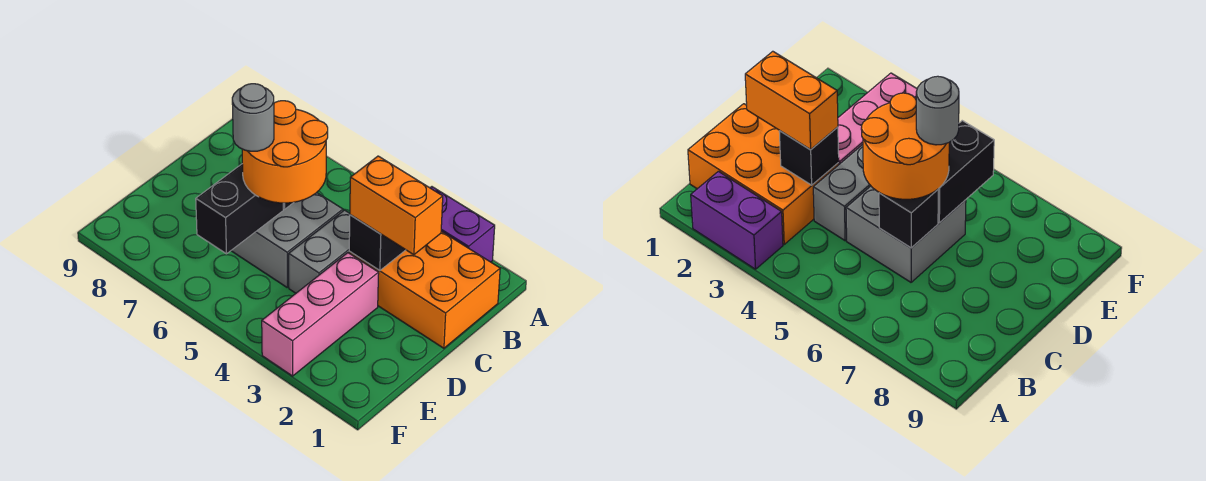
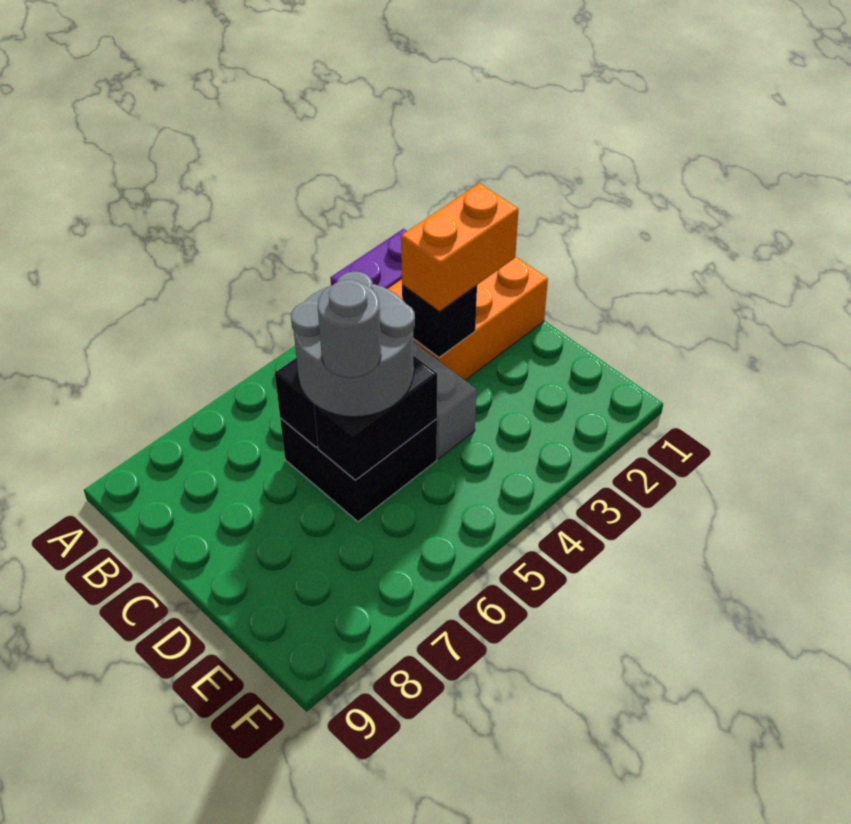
grey 2x2 brick [231,193,343,287] -> black 2x2 brick [280,418,437,522]
orange 2x2 round brick [242,101,328,203] -> grey 2x2 round brick [291,272,415,417]
pink 1x3 brick [262,253,379,376] -> none
black 1x2 brick [196,164,283,254] -> black 1x2 brick turned to [314,356,437,480]

